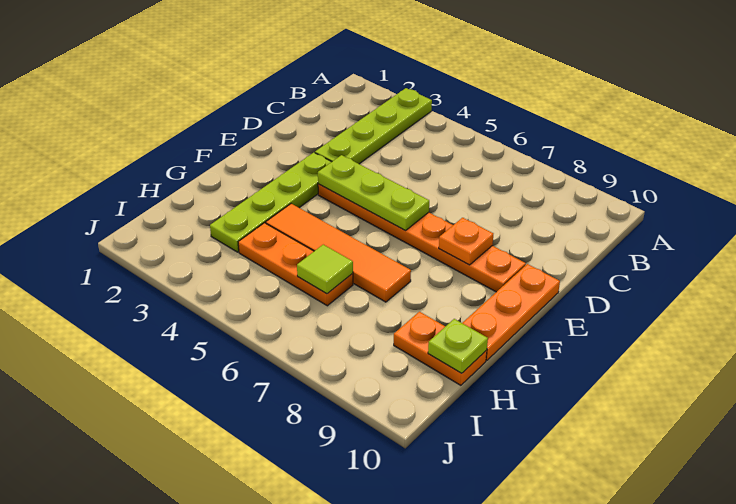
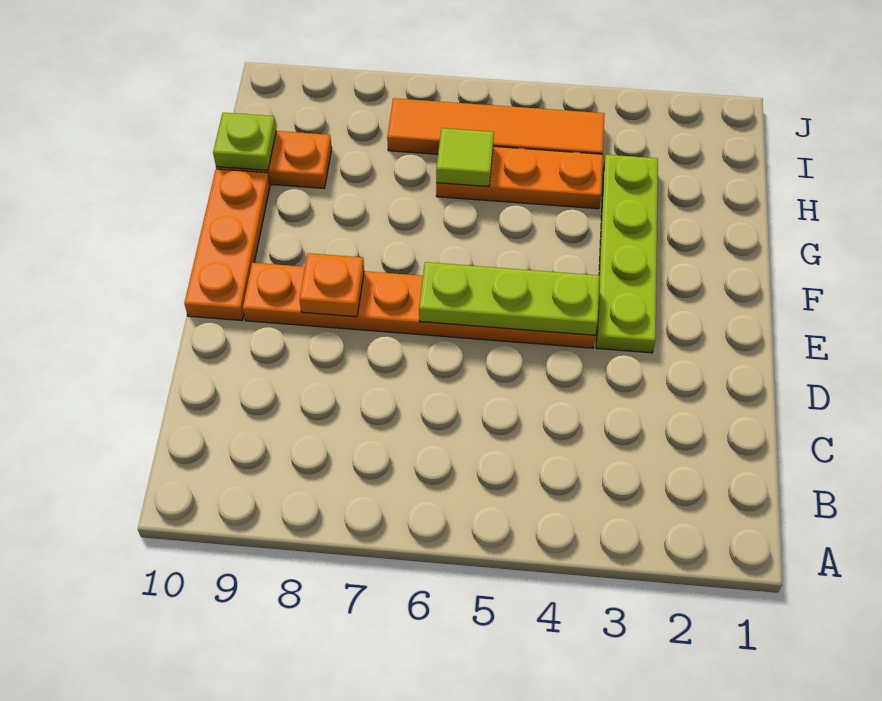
lime 1x4 plate [315,88,432,164] -> none
orange 1x4 tile [266,204,411,302] -> orange 1x4 tile moved to [387,98,605,154]

